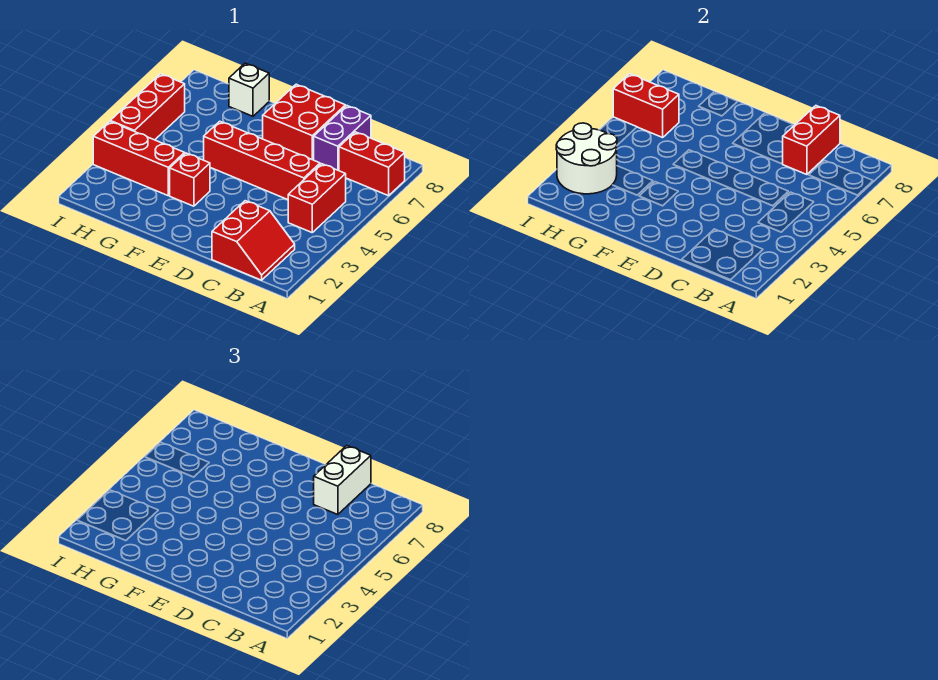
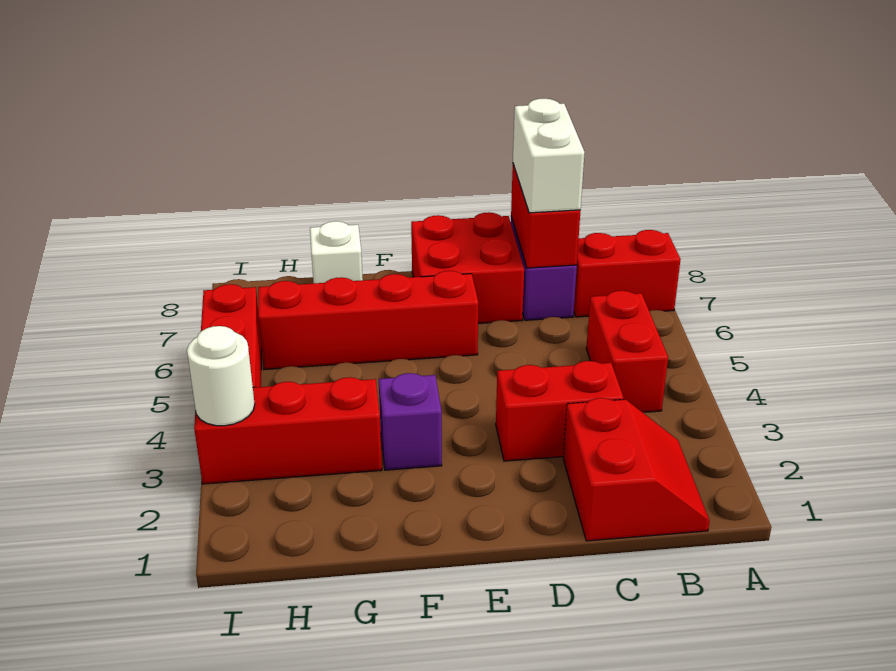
red 1x4 brick [204,121,320,200] -> red 1x4 brick moved to [258,271,478,369]
red 1x1 brick [170,153,210,206] -> purple 1x1 brick [379,373,442,470]
white 2x2 round brick [556,123,617,194] -> white 1x1 round brick [187,326,255,426]
red 1x2 brick [613,74,679,137] -> red 1x2 brick moved to [496,361,624,461]

